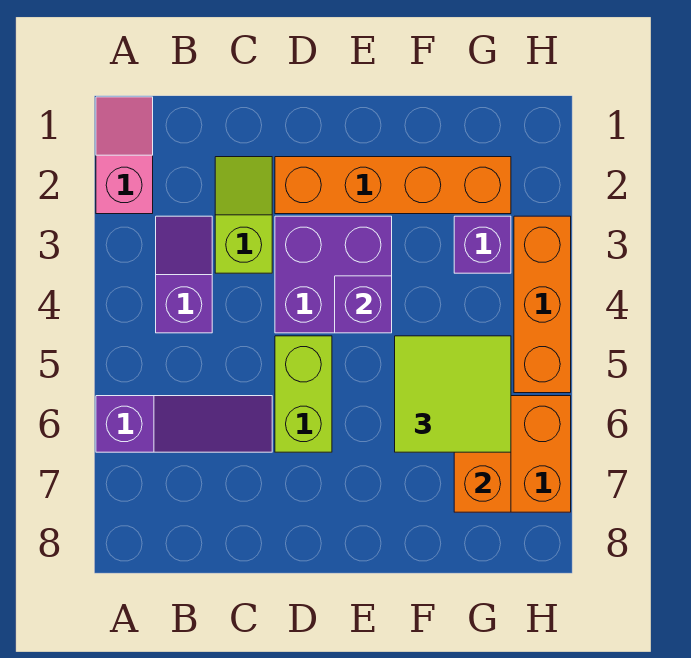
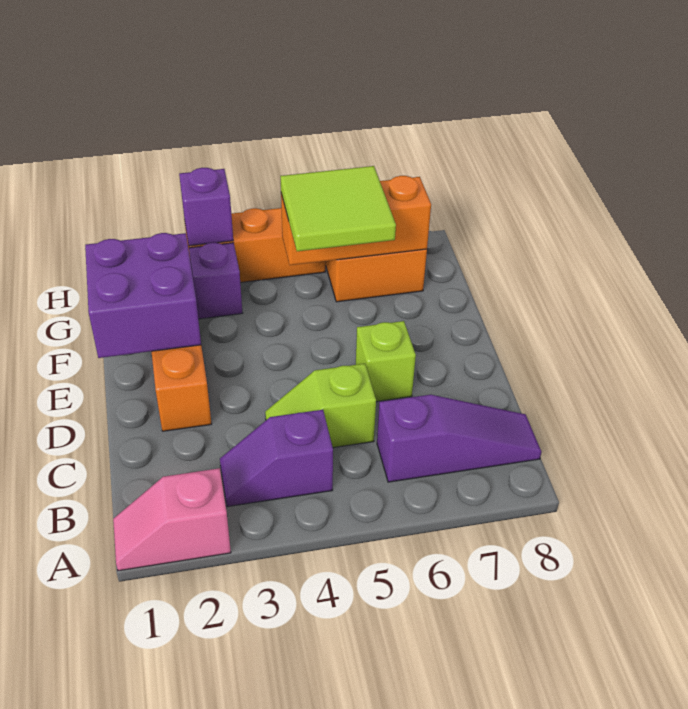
purple 1x3 slope [96,396,272,452] -> purple 1x3 slope turned to [377,395,541,482]
lime 1x2 slope [215,157,272,273] -> lime 1x2 slope moved to [265,364,376,448]
purple 2x2 brick [275,216,392,333] -> purple 2x2 brick moved to [85,233,201,358]
lime 1x2 brick [275,336,332,452] -> lime 1x1 brick [356,321,416,402]
purple 1x1 brick [335,276,392,333] -> purple 1x1 brick moved to [179,168,233,246]

